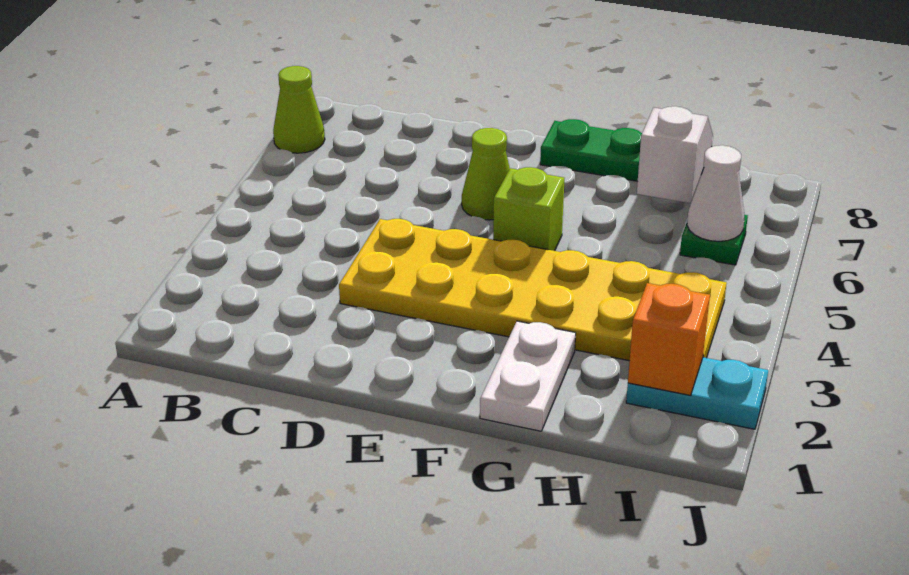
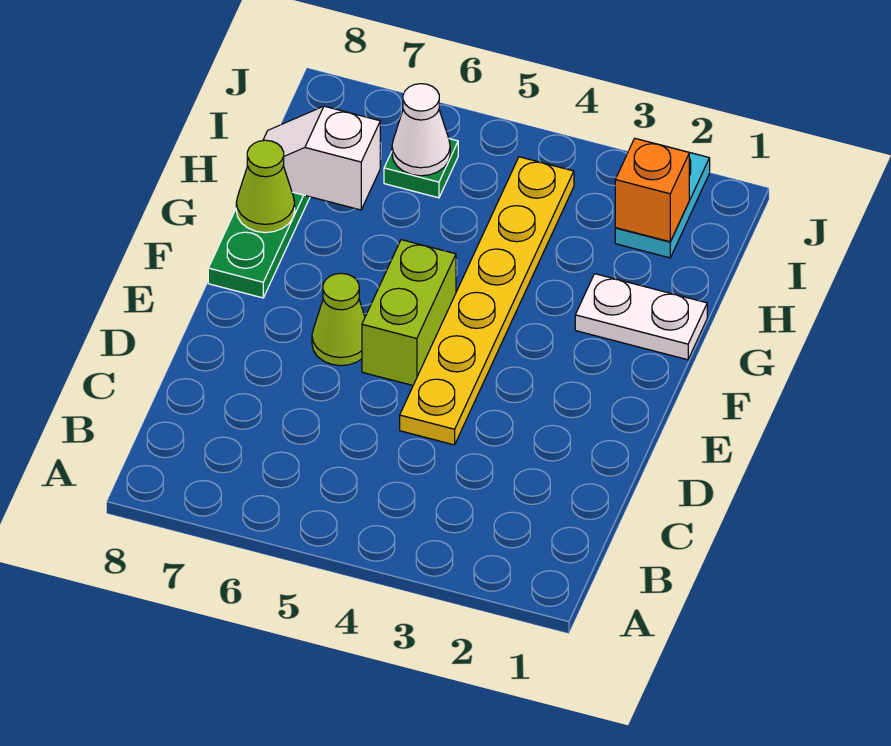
lime 1x1 cone [273,66,325,153] -> lime 1x1 cone moved to [236,140,295,233]
yellow 2x6 plate [339,218,727,361] -> yellow 1x6 plate [400,157,574,445]
lime 1x1 brick [493,167,564,251] -> lime 1x2 brick [362,240,456,385]

